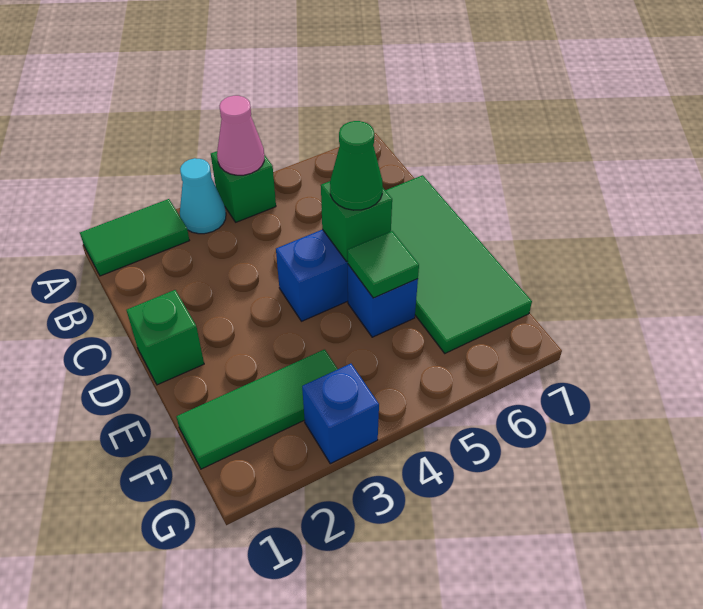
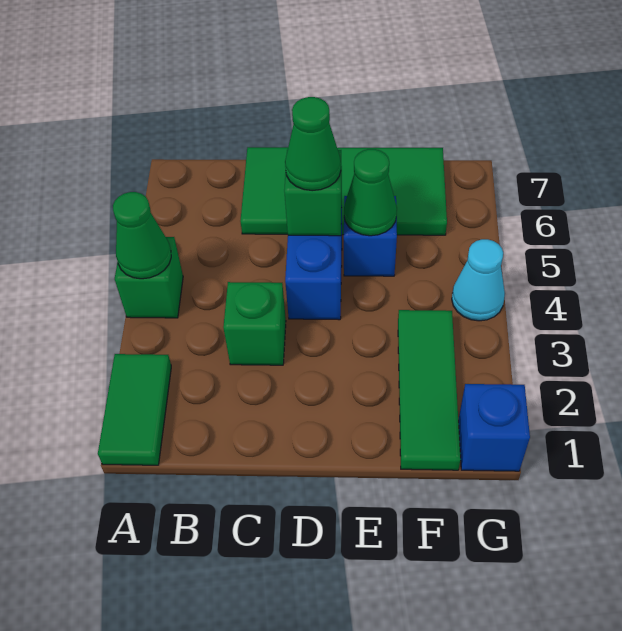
cyan 1x1 cone [180,158,226,234] -> cyan 1x1 cone moved to [452,239,505,321]
pink 1x1 cone [217,96,264,175] -> green 1x1 cone [113,192,171,279]
green 1x1 brick [126,290,204,385] -> green 1x1 brick moved to [223,282,286,365]
green 1x1 tile [348,231,419,298] -> green 1x1 cone [344,149,397,236]
blue 1x1 brick [302,364,379,464] -> blue 1x1 brick moved to [459,384,530,471]

